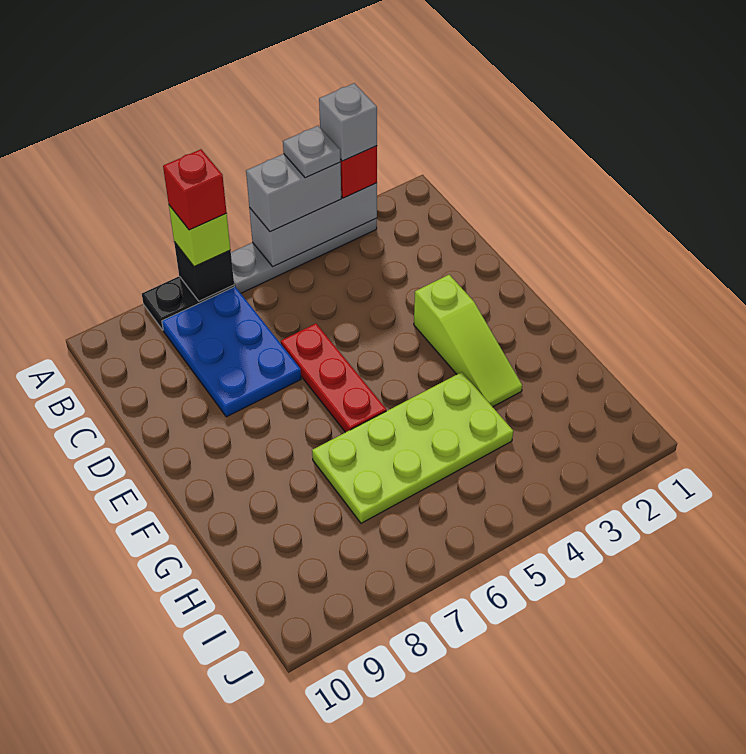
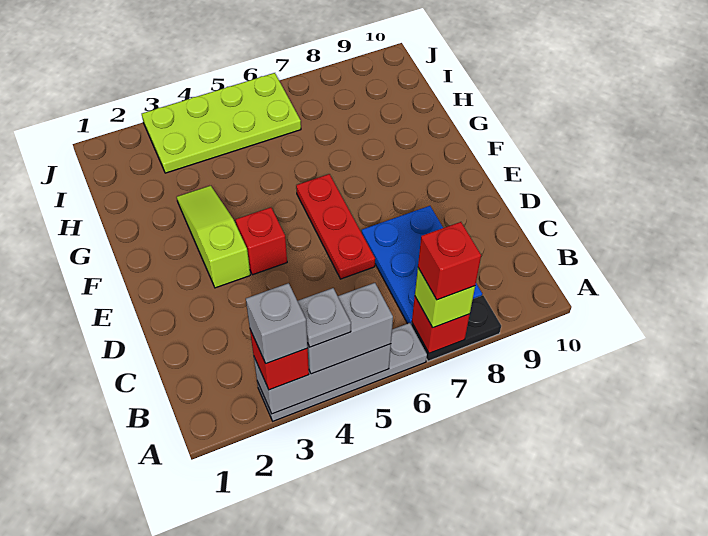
black 1x1 brick [174,242,234,301] -> red 1x1 brick [412,297,470,353]
none -> red 1x1 brick [236,207,287,275]
lime 2x4 plate [312,372,513,523] -> lime 2x4 plate moved to [142,73,301,173]

